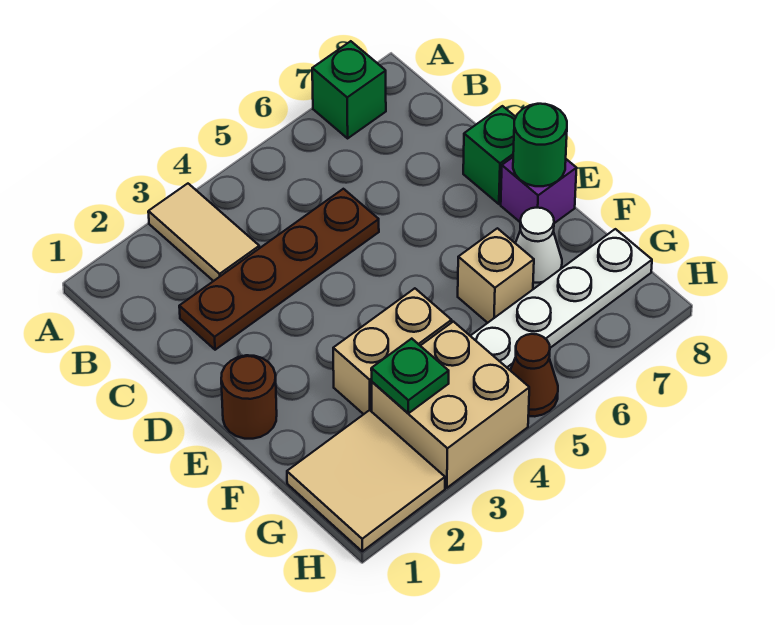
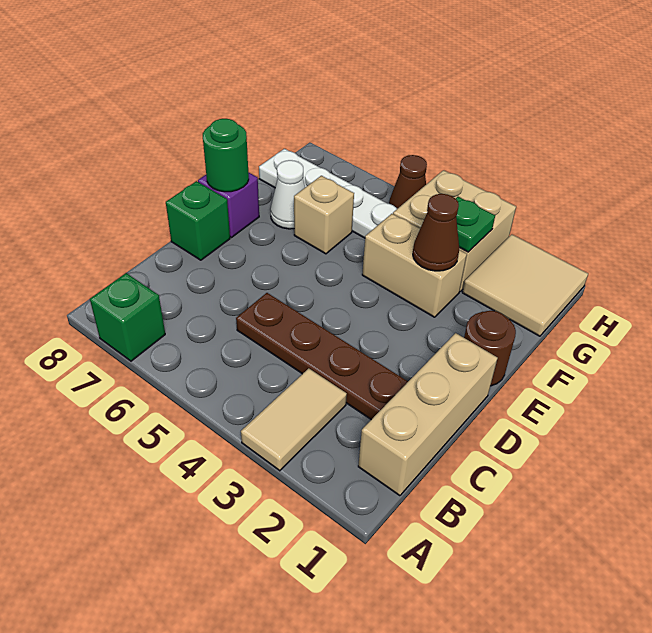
none -> tan 1x3 brick [358,333,498,496]
none -> brown 1x1 cone [413,194,459,271]

